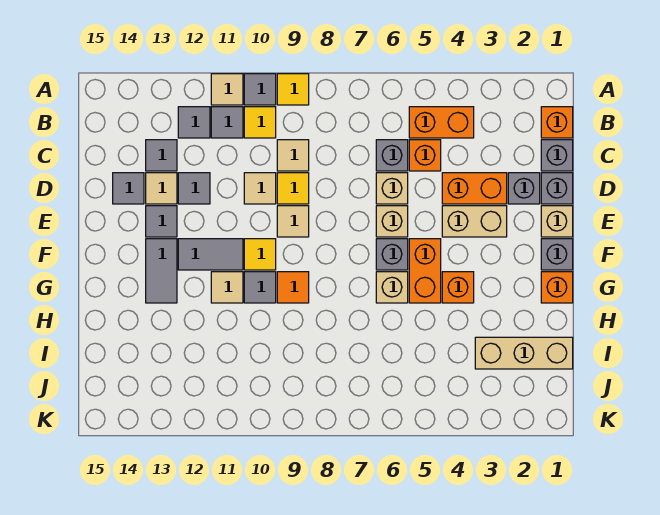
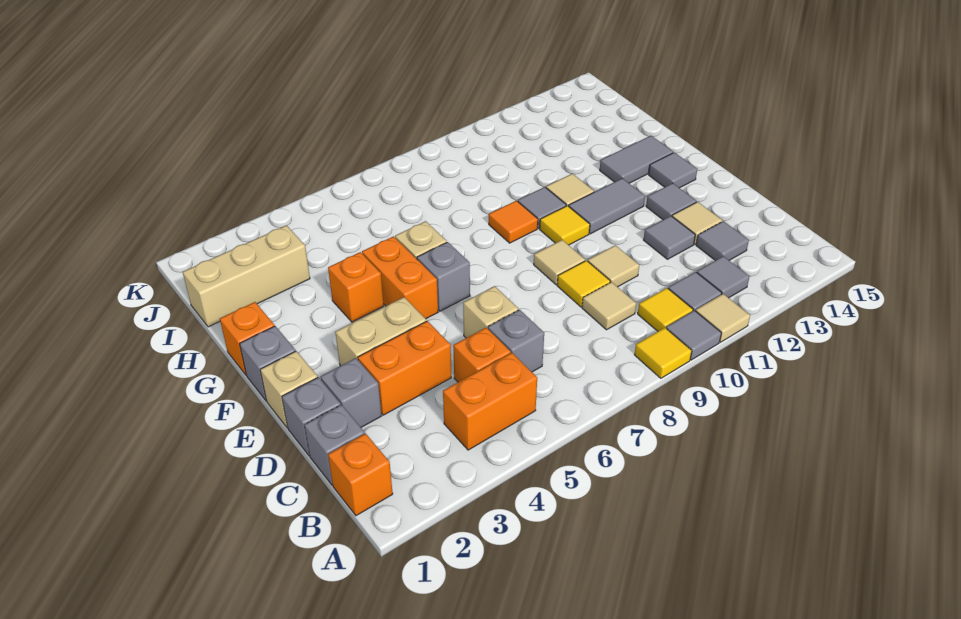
grey 1x1 tile [113,173,144,204] -> grey 1x1 tile moved to [649,153,697,188]
tan 1x1 brick [376,206,408,237] -> none
grey 1x2 tile [146,239,177,303] -> grey 1x2 tile turned to [600,136,673,183]

